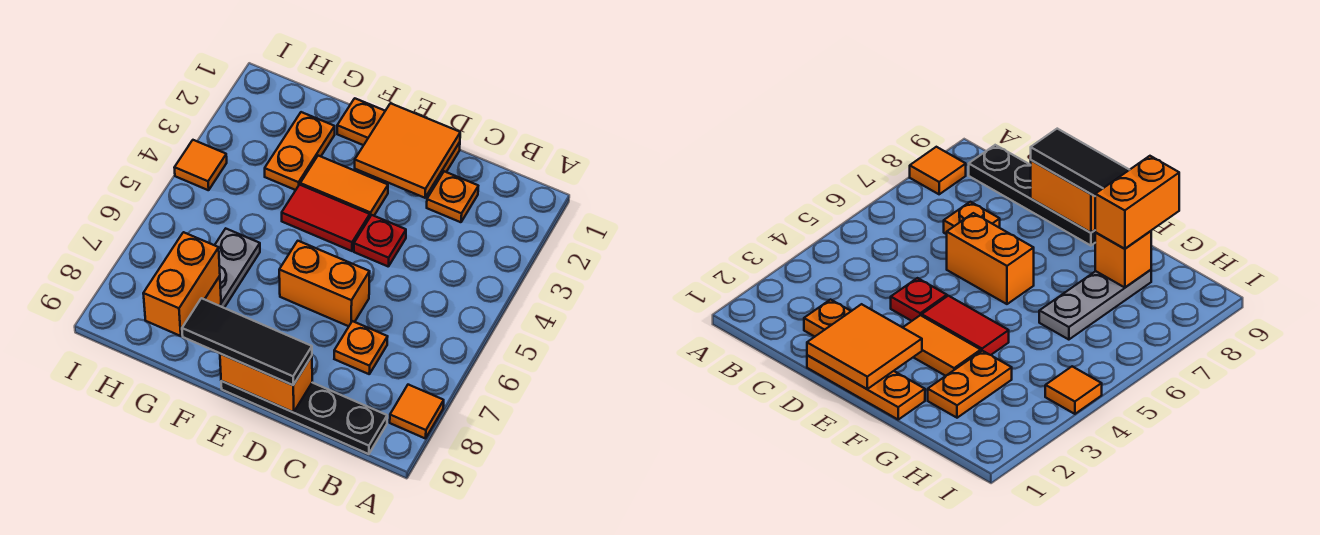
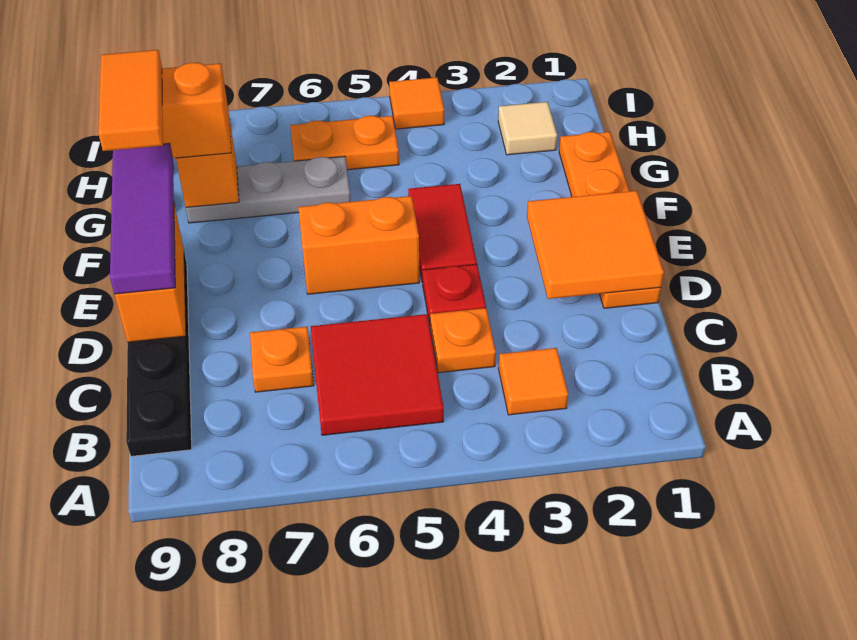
orange 1x1 tile [390,385,444,439] -> orange 1x1 tile moved to [498,348,568,415]
none -> red 2x2 tile [311,314,444,435]
orange 1x1 plate [427,171,478,222] -> orange 1x1 plate moved to [430,308,496,373]
orange 1x3 plate [337,98,460,177] -> orange 1x4 plate [559,132,661,308]
orange 1x2 brick [279,241,370,326] -> orange 1x2 brick turned to [298,196,419,294]
black 1x3 tile [182,298,312,385] -> purple 1x3 tile [110,143,175,294]
orange 1x2 tile [300,156,388,216] -> orange 1x2 tile moved to [98,50,163,151]
orange 1x2 plate [265,112,335,190] -> orange 1x2 plate moved to [290,116,399,170]
none -> tan 1x1 tile [498,102,557,155]

